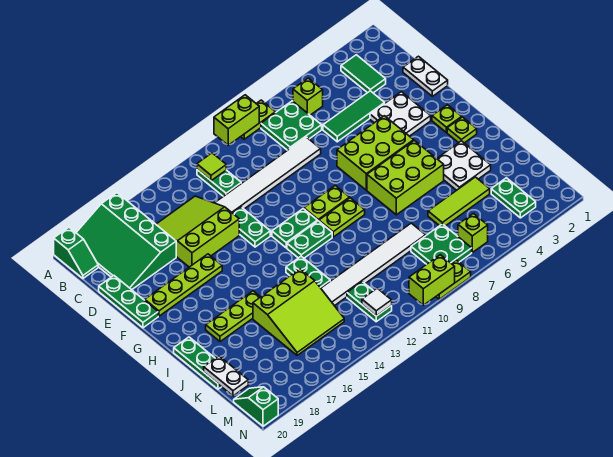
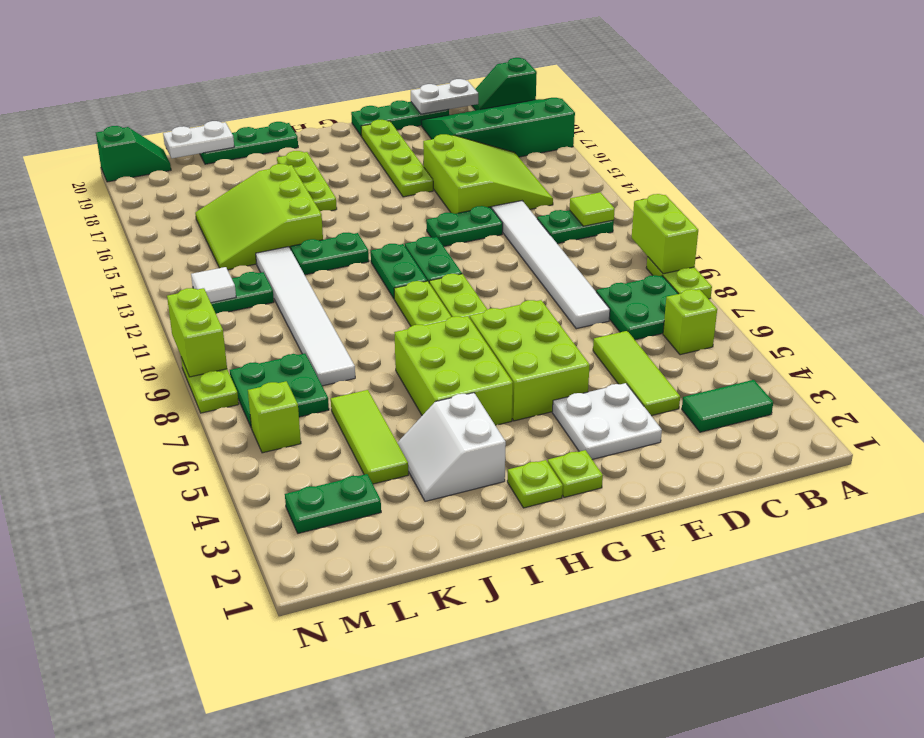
white 1x2 plate [403,56,448,96] -> white 1x2 plate moved to [411,79,478,114]
green 1x3 tile [323,91,385,142] -> lime 1x3 tile [593,331,680,416]
white 2x2 plate [437,141,491,190] -> white 2x2 slope [397,393,506,501]

